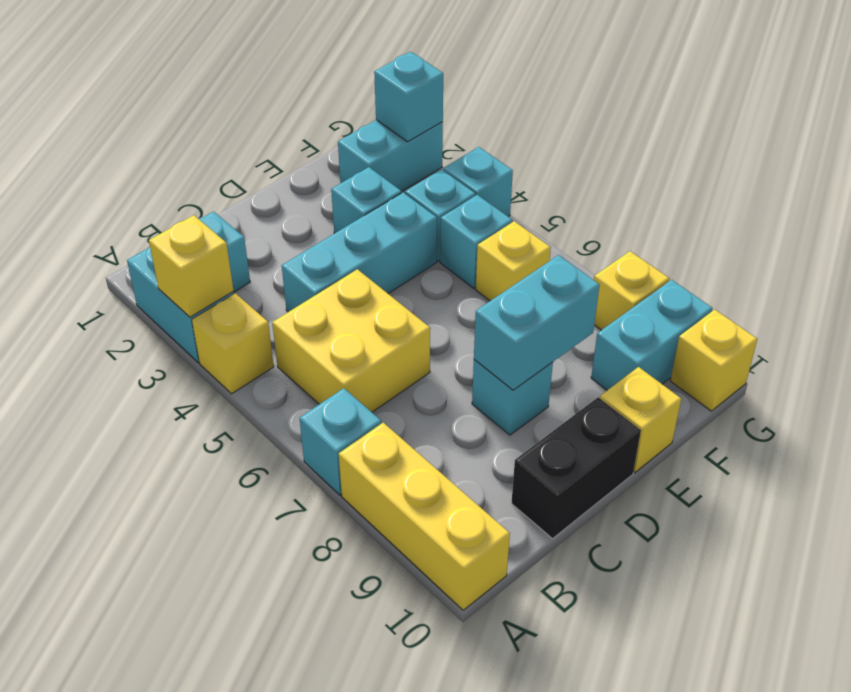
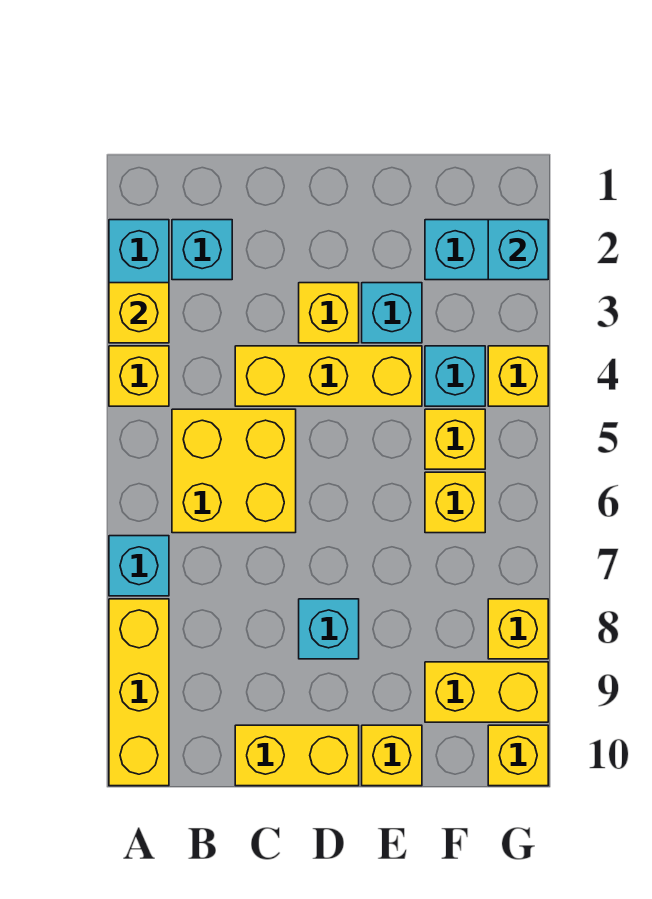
cyan 1x3 brick [282,192,437,312] -> yellow 1x3 brick [235,346,422,406]
black 1x2 brick [511,397,641,539] -> yellow 1x2 brick [235,725,359,786]
none -> yellow 1x1 brick [299,283,359,343]
cyan 1x2 brick [474,255,599,390] -> none
cyan 1x1 brick [440,195,512,288] -> yellow 1x1 brick [425,409,485,469]
cyan 1x2 brick [591,280,712,390] -> yellow 1x2 brick [425,662,548,722]
cyan 1x1 brick [443,147,513,217] -> yellow 1x1 brick [488,346,548,406]

